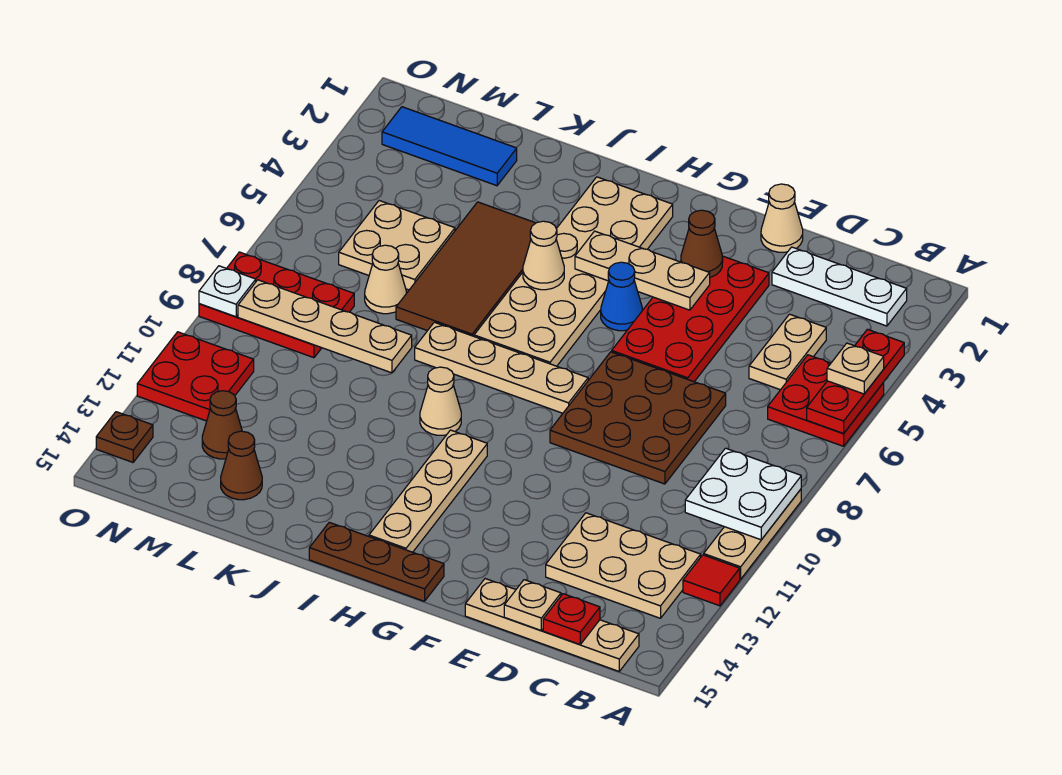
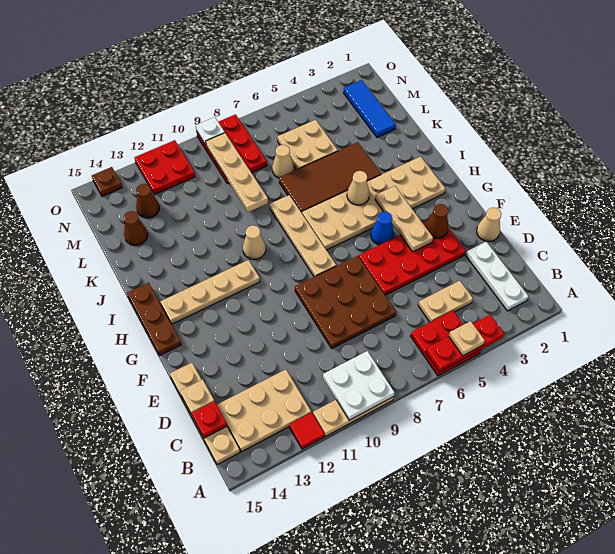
tan 2x3 plate [546,513,701,618] -> tan 2x3 plate turned to [217,370,311,452]

